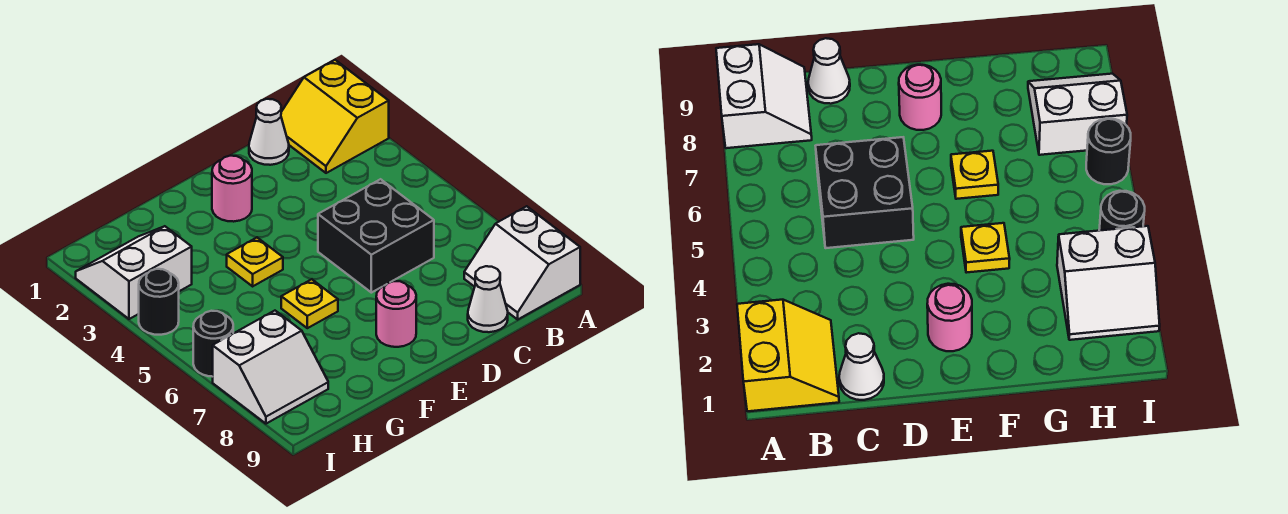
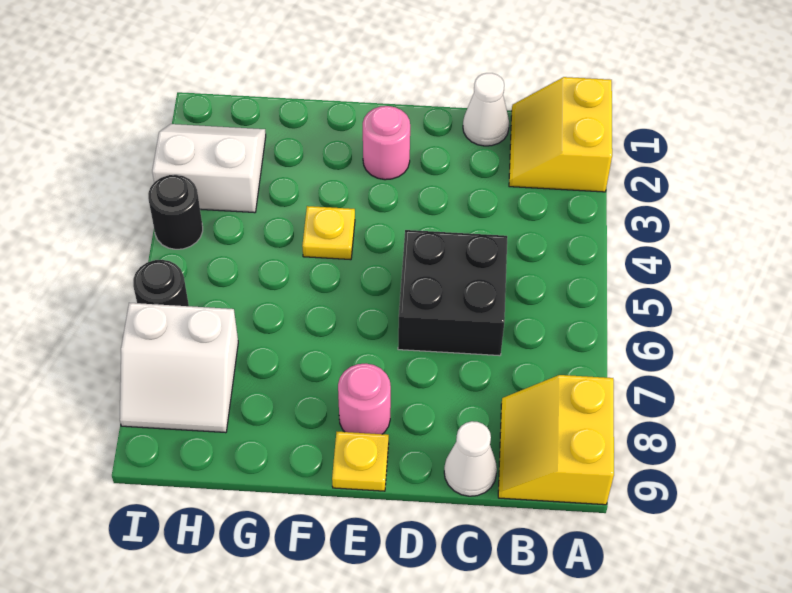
white 2x2 slope [464,206,580,319] -> yellow 2x2 slope [498,375,614,505]
yellow 1x1 plate [281,279,338,328] -> yellow 1x1 plate moved to [332,432,389,491]

